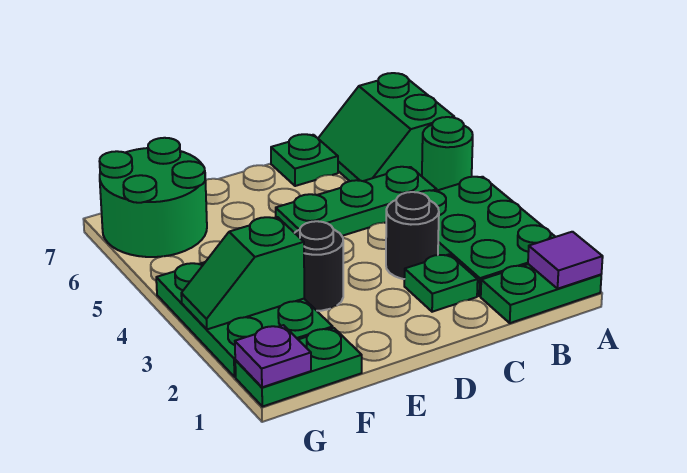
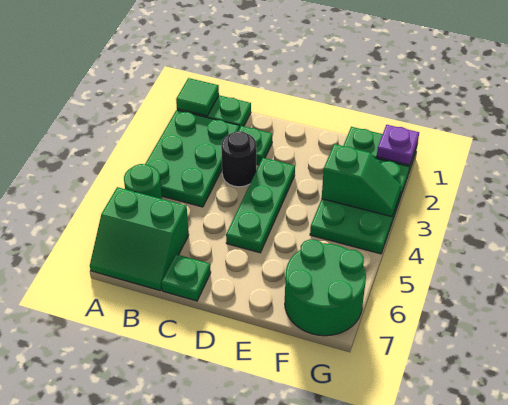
purple 1x1 tile [528,232,603,289] -> green 1x1 tile [176,78,219,116]
green 2x2 slope [318,73,454,181] -> green 2x2 slope turned to [90,187,189,290]
green 1x3 plate [276,167,437,236] -> green 1x3 plate turned to [226,158,295,253]
black 1x1 round brick [295,221,343,311] -> none

